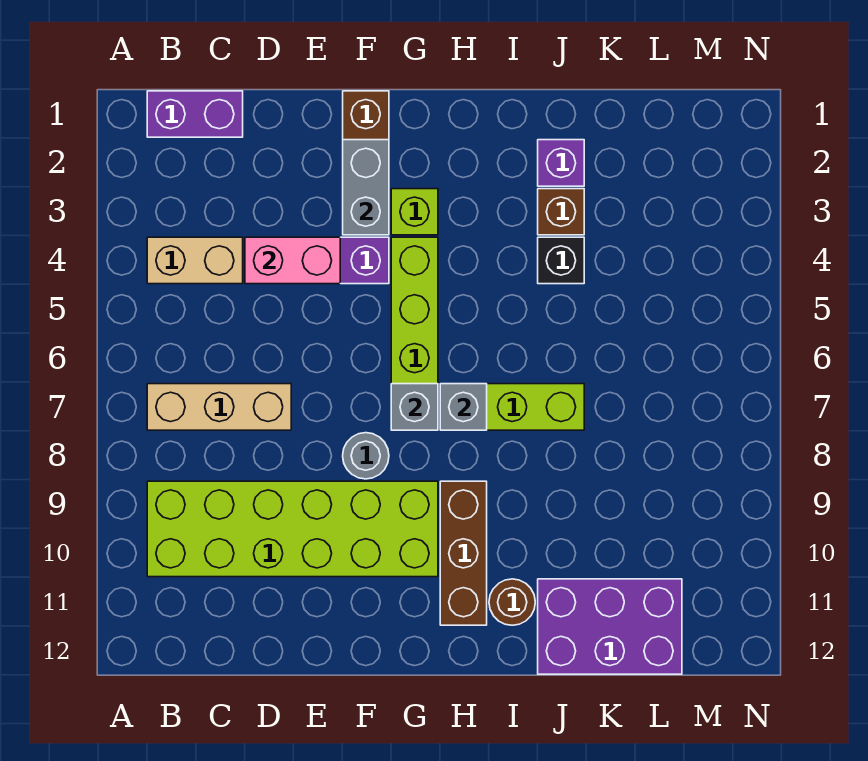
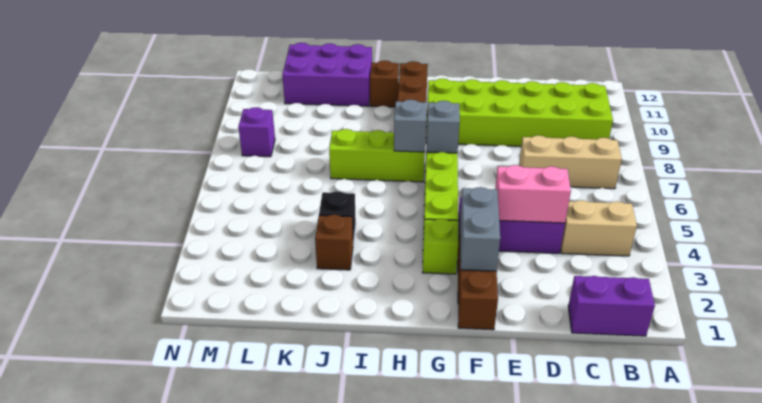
grey 1x1 round brick [343,433,389,479] -> none
brown 1x1 round brick [489,579,535,625] -> brown 1x1 brick [370,60,399,107]
purple 1x1 brick [538,140,584,186] -> purple 1x1 brick moved to [238,107,275,157]

